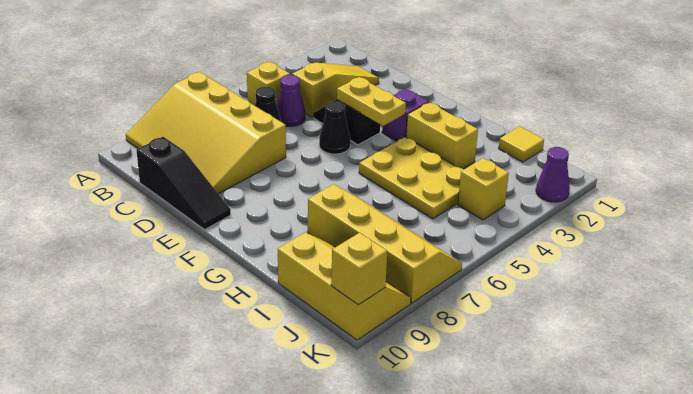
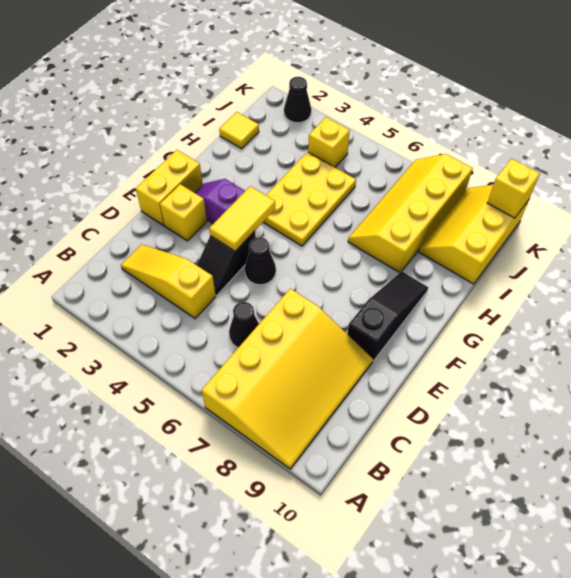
yellow 1x1 brick [247,62,290,106] -> yellow 1x1 brick moved to [160,184,207,241]
purple 1x1 cone [277,75,305,126] -> none
black 1x3 slope [137,137,231,230] -> black 1x3 slope moved to [348,271,428,361]
yellow 1x2 plate [337,77,406,126] -> yellow 1x2 tile [209,186,275,251]
yellow 1x2 brick [406,102,478,169] -> yellow 1x2 brick moved to [136,150,203,225]
purple 1x1 cone [536,147,570,202] -> black 1x1 cone [284,77,311,123]

